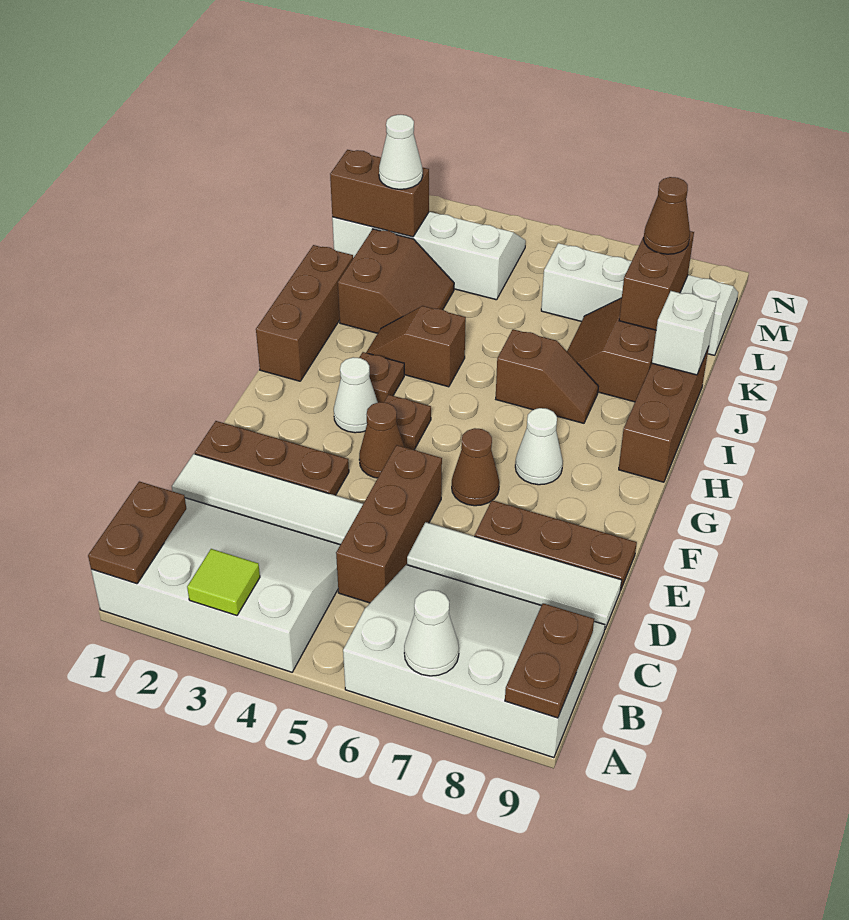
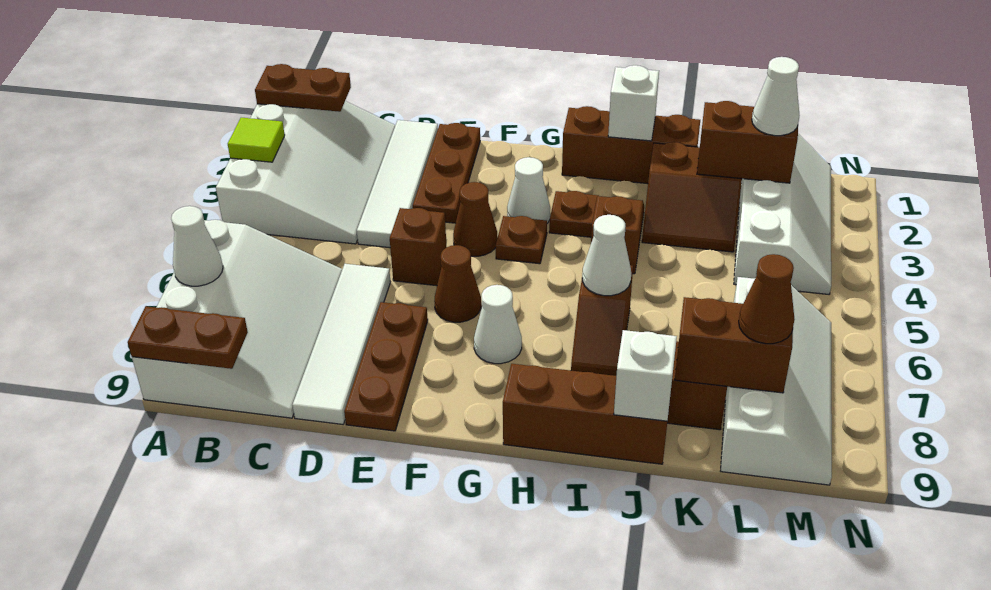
brown 1x3 brick [336,445,442,603] -> brown 1x1 brick [390,208,447,286]
none -> white 1x1 brick [608,65,659,141]
none -> white 1x1 cone [582,215,631,296]
brown 1x2 brick [330,150,429,237] -> brown 1x2 brick turned to [697,101,798,183]

